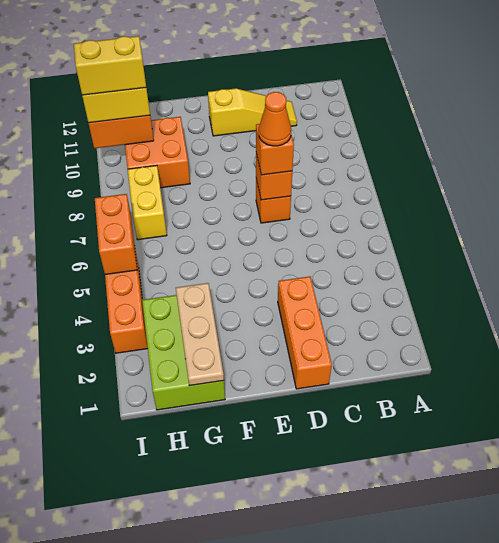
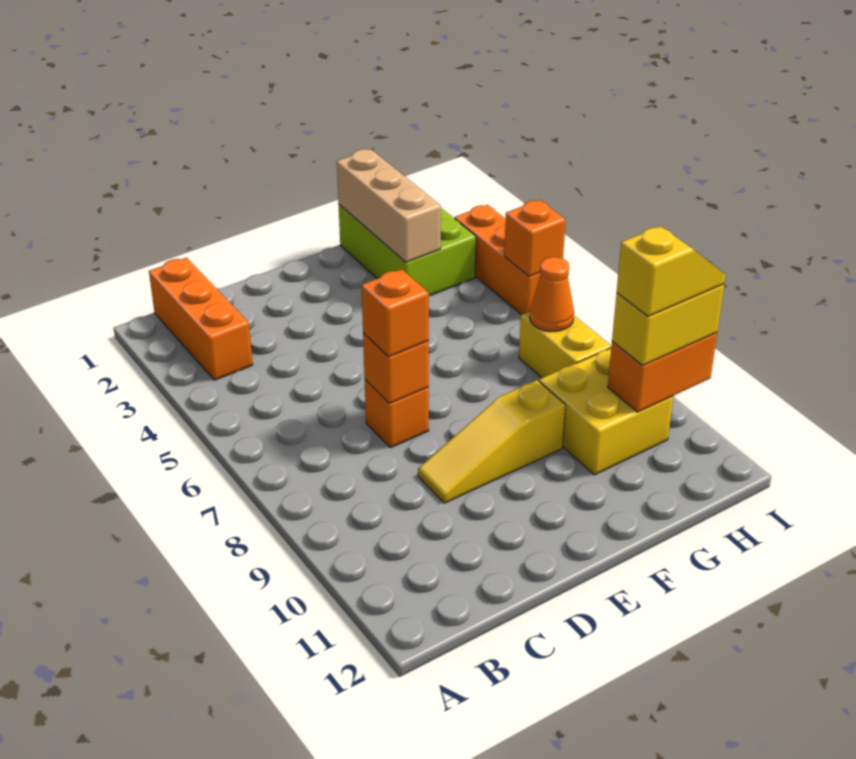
yellow 1x3 slope [208,88,297,136] -> yellow 1x3 slope moved to [418,380,566,503]
orange 1x3 brick [278,277,332,389] -> orange 1x3 brick moved to [149,258,253,380]
orange 1x1 cone [259,92,291,146] -> orange 1x1 cone moved to [530,257,574,331]
tan 1x3 plate [176,283,224,386] -> tan 1x3 brick [337,149,441,262]
orange 2x2 brick [125,117,190,188] -> yellow 2x2 brick [539,348,673,475]
yellow 1x2 brick [74,36,146,95] -> yellow 1x2 slope [617,226,726,316]
orange 1x2 brick [95,194,137,274] -> orange 1x1 brick [504,200,566,277]

